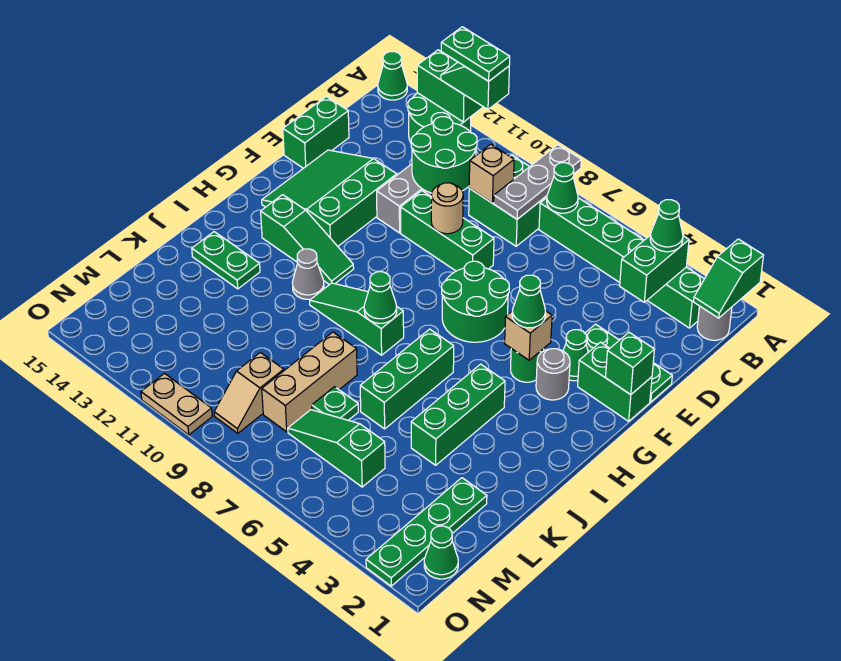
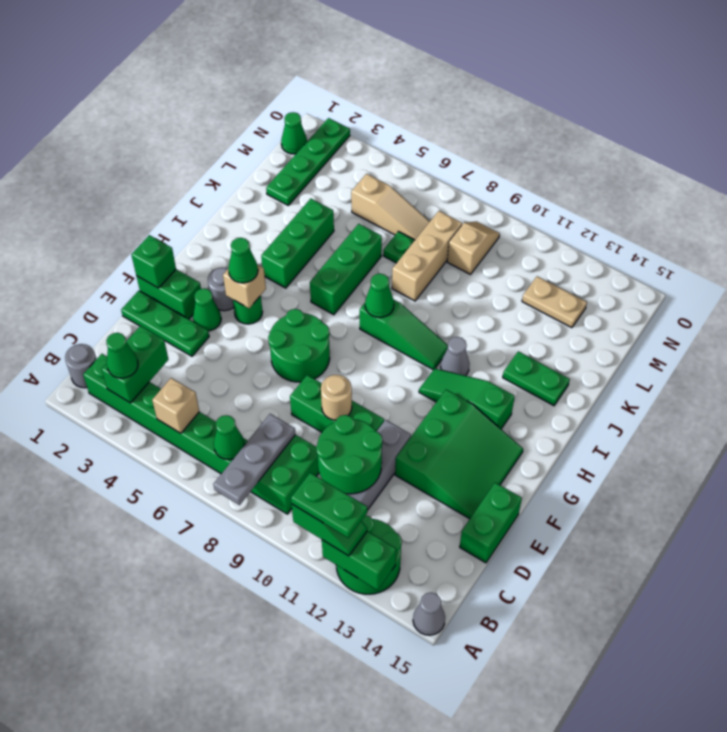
green 1x2 slope [694,239,764,318] -> none
green 1x1 cone [378,52,407,100] -> grey 1x1 cone [413,592,445,635]
tan 1x1 brick [469,144,514,203] -> tan 1x1 brick moved to [152,378,199,433]
green 1x3 slope [288,410,385,487] -> tan 1x3 slope [351,174,430,240]
tan 1x2 plate [141,374,212,435] -> tan 1x2 plate moved to [522,276,587,328]

